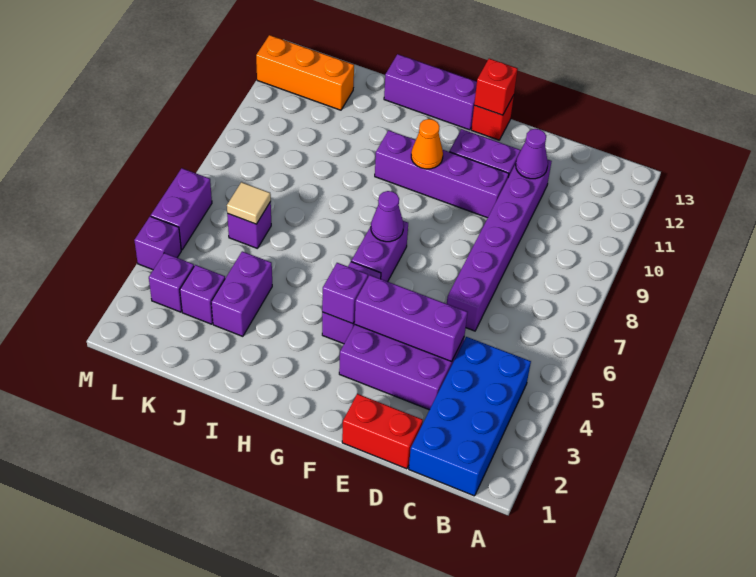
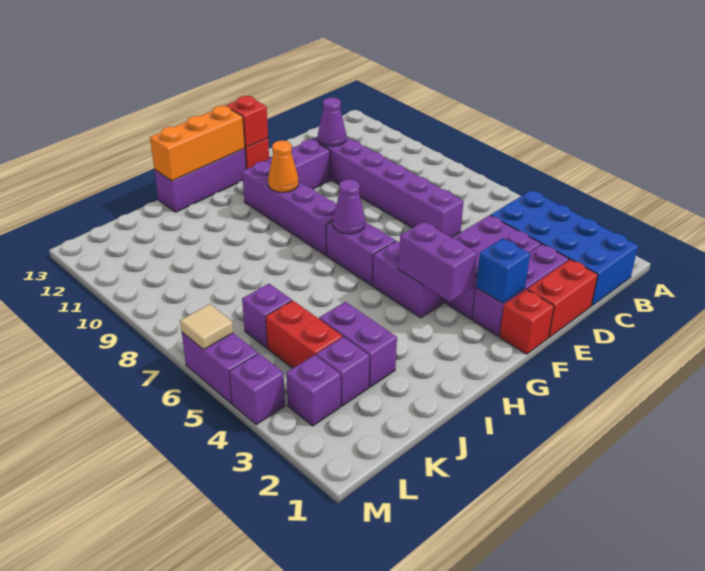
purple 1x3 brick [355,275,468,362] -> purple 1x3 brick moved to [472,244,569,336]
purple 1x4 brick [375,130,509,218] -> purple 1x4 brick turned to [242,161,337,255]
none -> red 1x1 brick [500,289,554,354]
none -> blue 1x1 brick [476,238,530,303]
purple 1x1 brick [322,263,368,324] -> purple 1x2 brick [398,222,477,302]
none -> red 1x2 brick [266,301,342,368]
tan 1x1 tile [227,182,271,224] -> tan 1x1 tile moved to [180,304,233,350]
orange 1x3 brick [256,35,354,110] -> orange 1x3 brick moved to [150,106,245,181]

